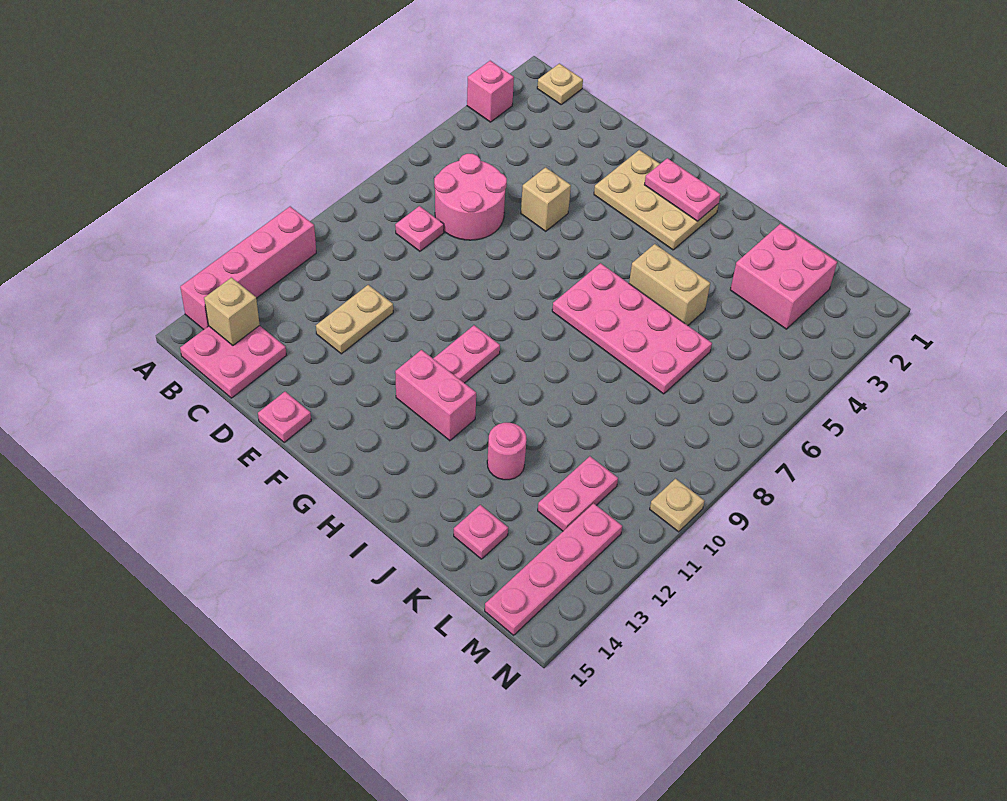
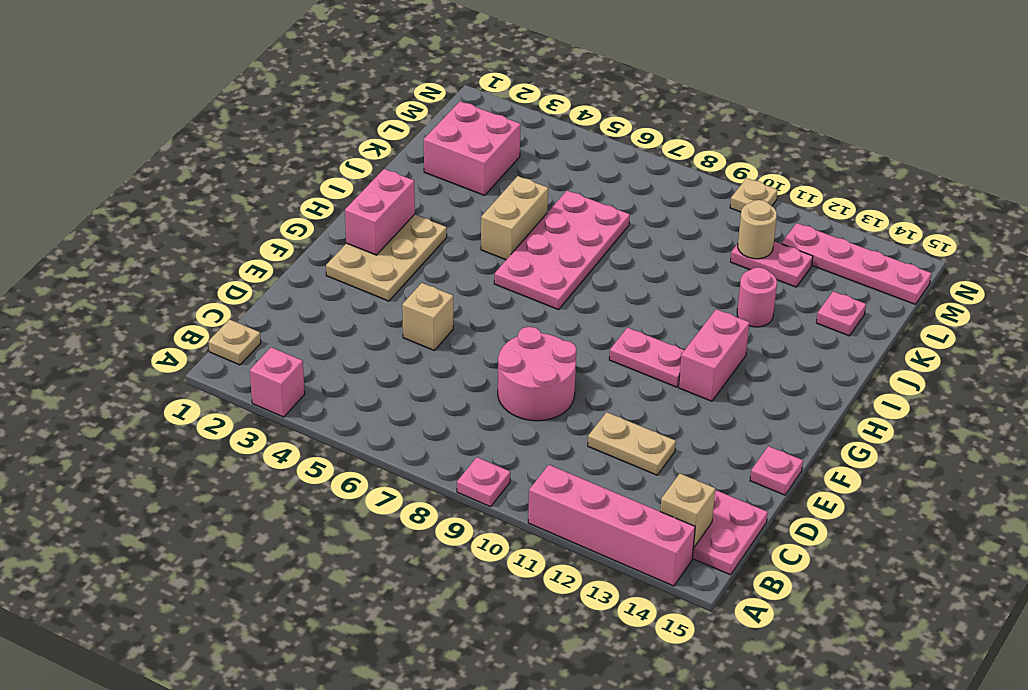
pink 2x2 round brick [434,154,507,240] -> pink 2x2 round brick moved to [498,327,576,421]
pink 1x1 plate [395,206,444,251] -> pink 1x1 plate moved to [457,457,510,507]
pink 1x2 plate [645,158,721,221] -> pink 1x2 brick [345,169,415,255]
none -> tan 1x1 round brick [738,200,777,259]

